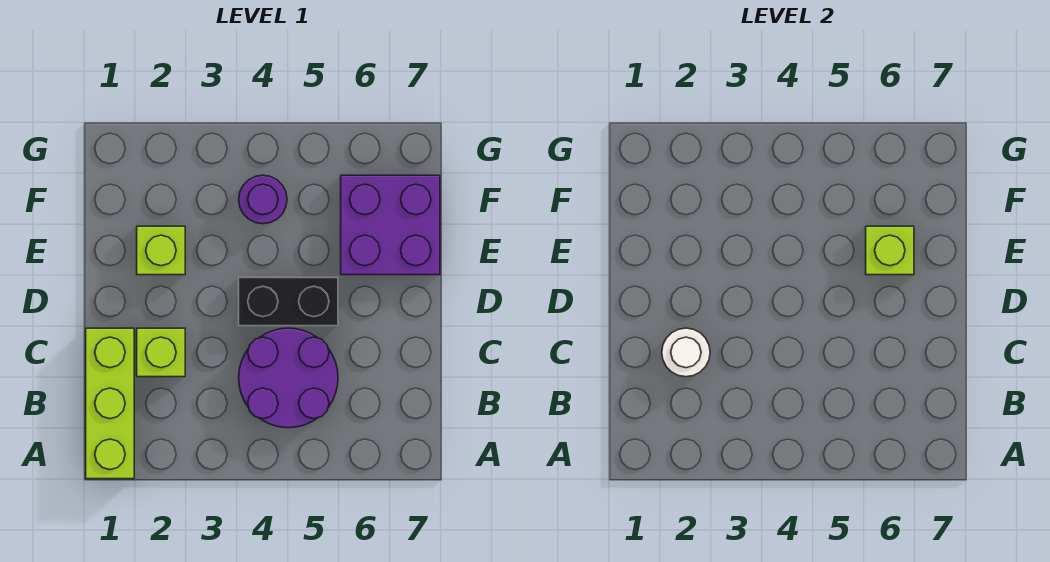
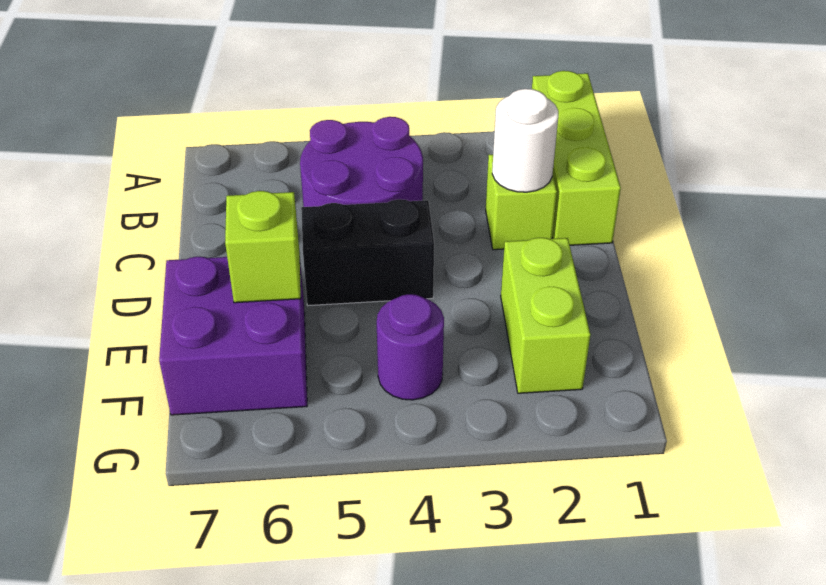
lime 1x1 brick [137,226,185,275] -> lime 1x2 brick [501,238,590,393]

